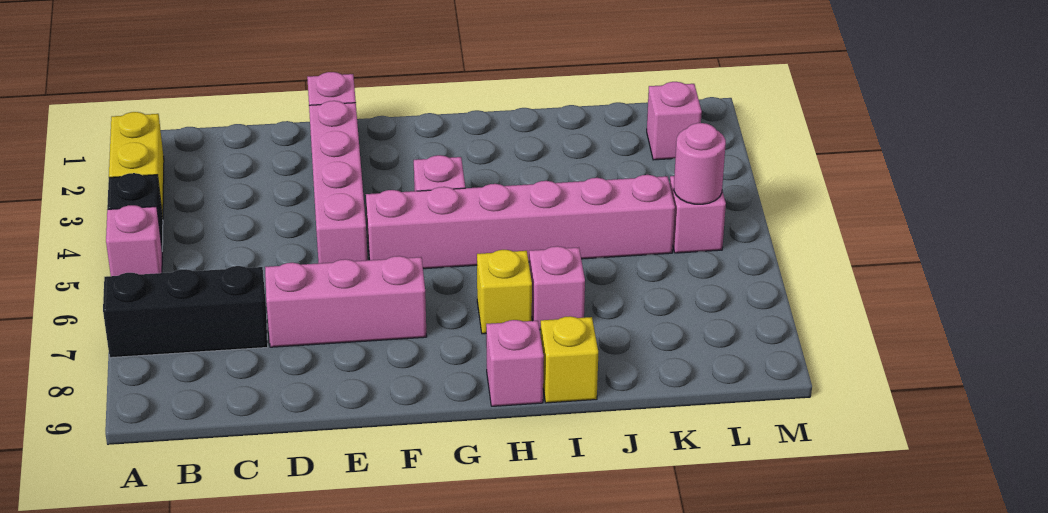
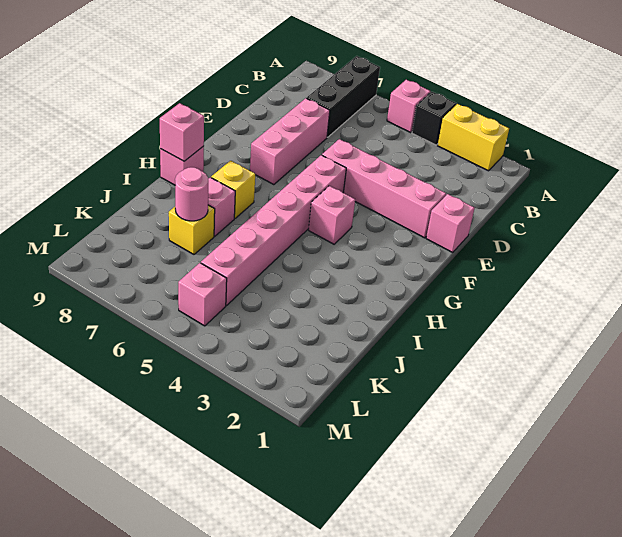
yellow 1x1 brick [540,316,598,403] -> yellow 1x1 brick moved to [169,205,215,254]
pink 1x1 brick [647,82,702,160] -> pink 1x1 brick moved to [160,103,204,161]
pink 1x1 round brick [674,123,726,204] -> pink 1x1 round brick moved to [175,167,208,221]

